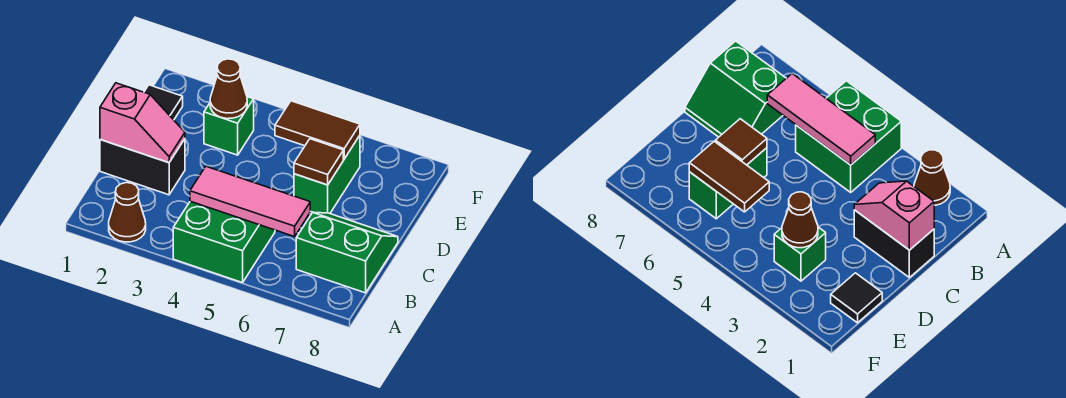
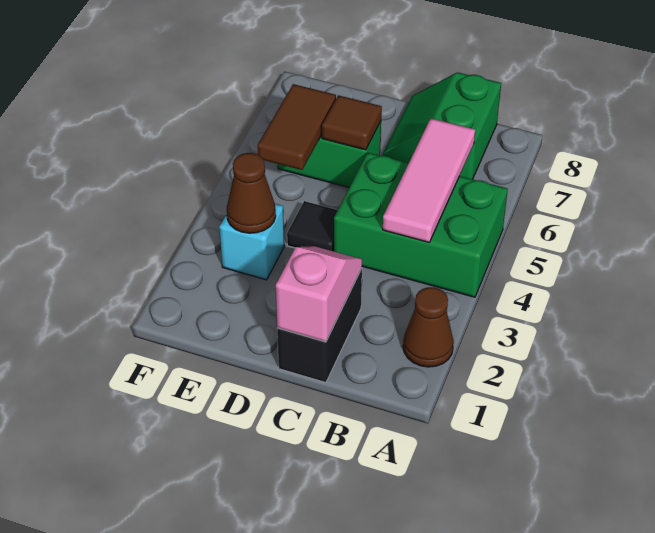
green 2x2 brick [173,201,275,283] -> green 2x3 brick [334,153,508,297]
black 1x1 tile [144,85,183,120] -> black 1x1 tile moved to [287,201,338,251]
green 1x1 brick [204,97,254,155] -> cyan 1x1 brick [219,204,284,280]

